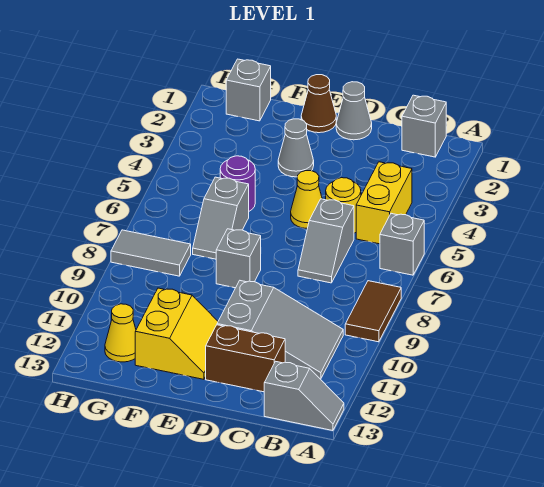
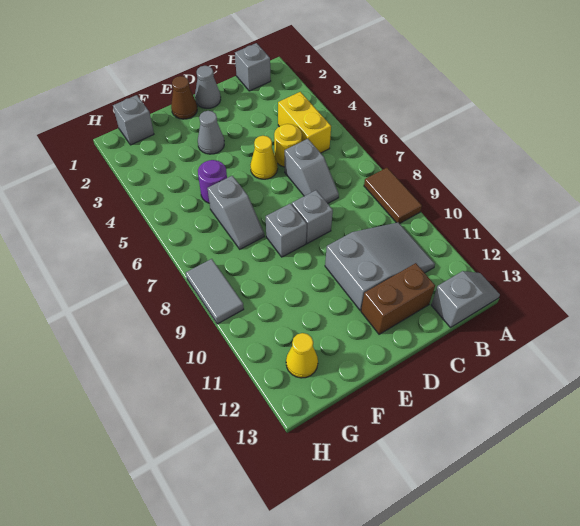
grey 1x1 brick [380,213,424,275] -> grey 1x1 brick moved to [292,190,333,243]
yellow 2x2 slope [135,288,218,379] -> none
grey 1x2 tile [111,230,191,276] -> grey 1x2 tile turned to [186,259,244,324]

